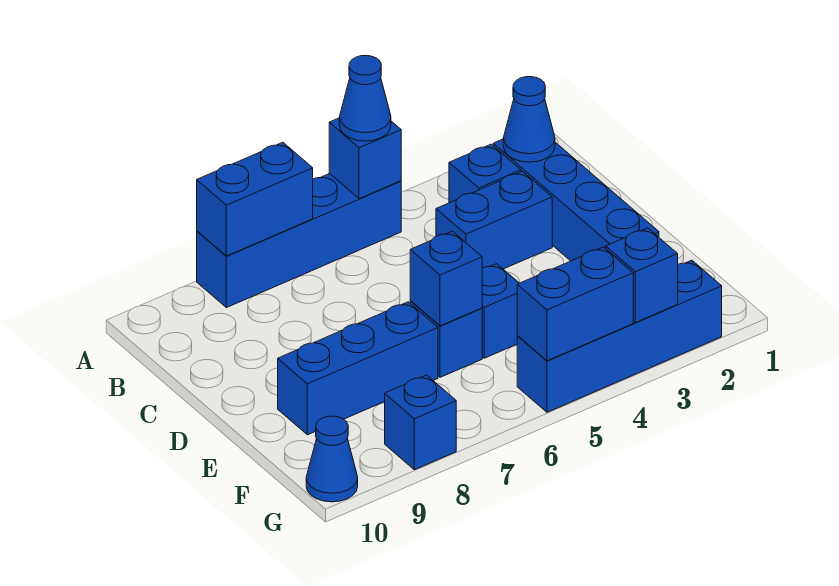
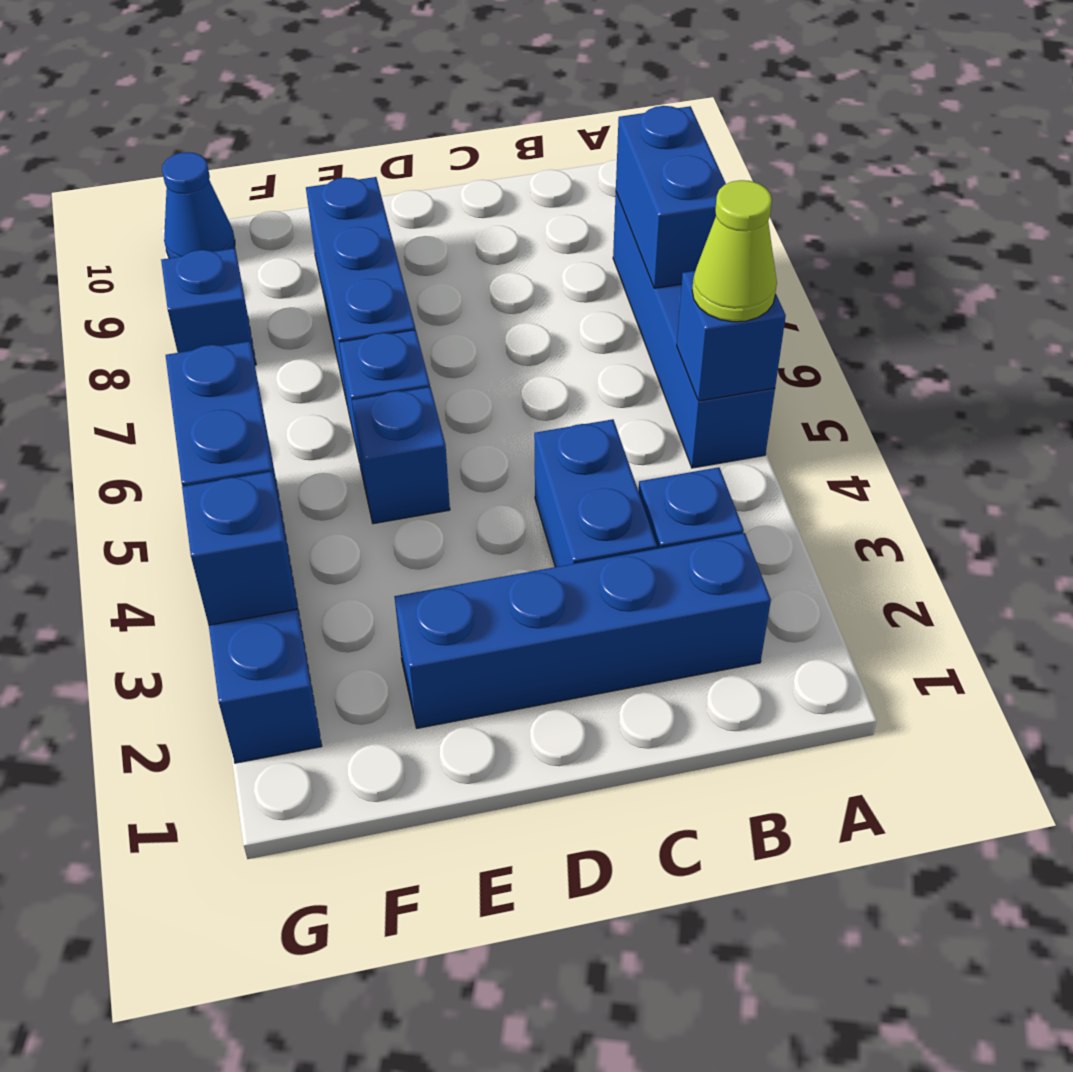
blue 1x1 cone [339,55,391,141] -> lime 1x1 cone [692,180,777,322]
blue 1x1 cone [503,77,555,162] -> none
blue 1x1 brick [410,231,482,326] -> none

